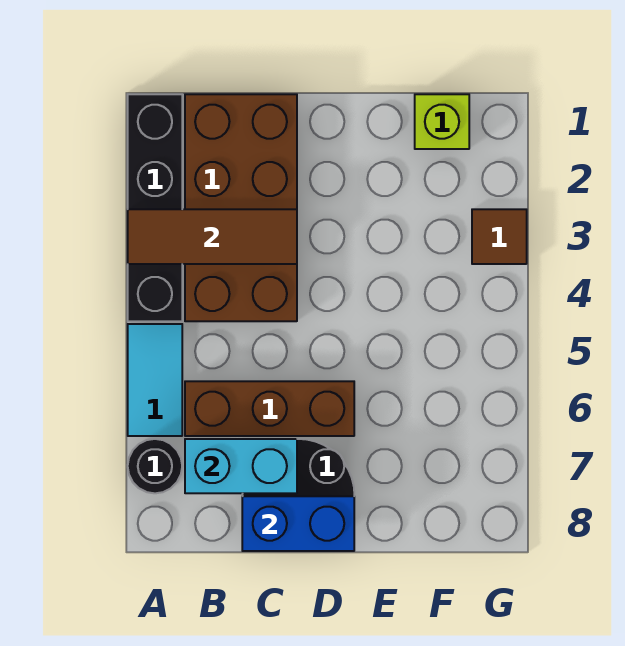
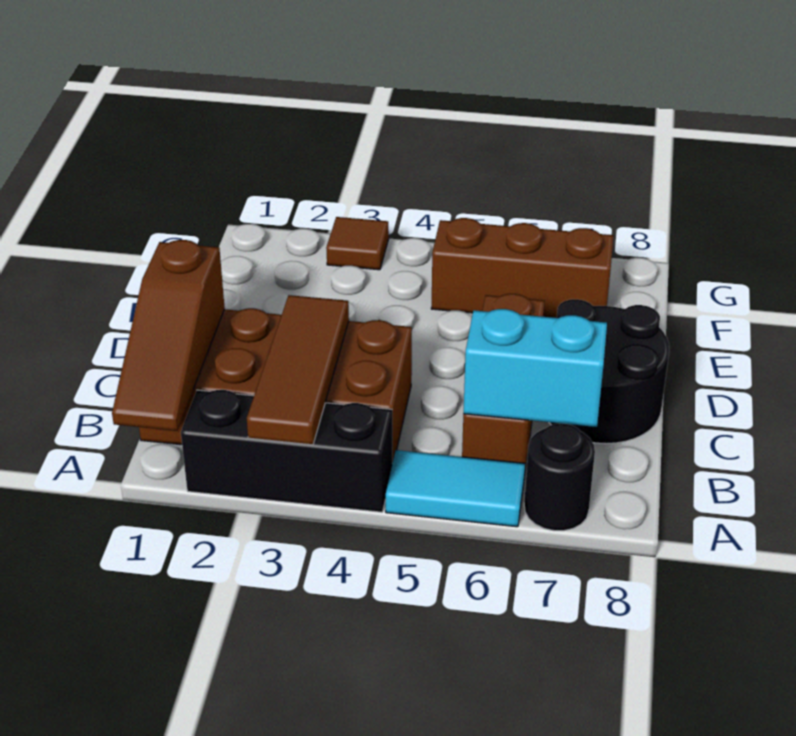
black 1x4 brick [128,94,182,321] -> black 1x3 brick [181,390,392,512]
none -> brown 1x3 slope [112,240,225,431]
cyan 1x2 brick [185,439,297,493] -> cyan 1x2 brick turned to [463,309,607,427]
blue 1x2 brick [242,496,354,551] -> none
lime 1x1 brick [415,94,469,149] -> none
none -> brown 1x3 brick [431,218,614,318]

